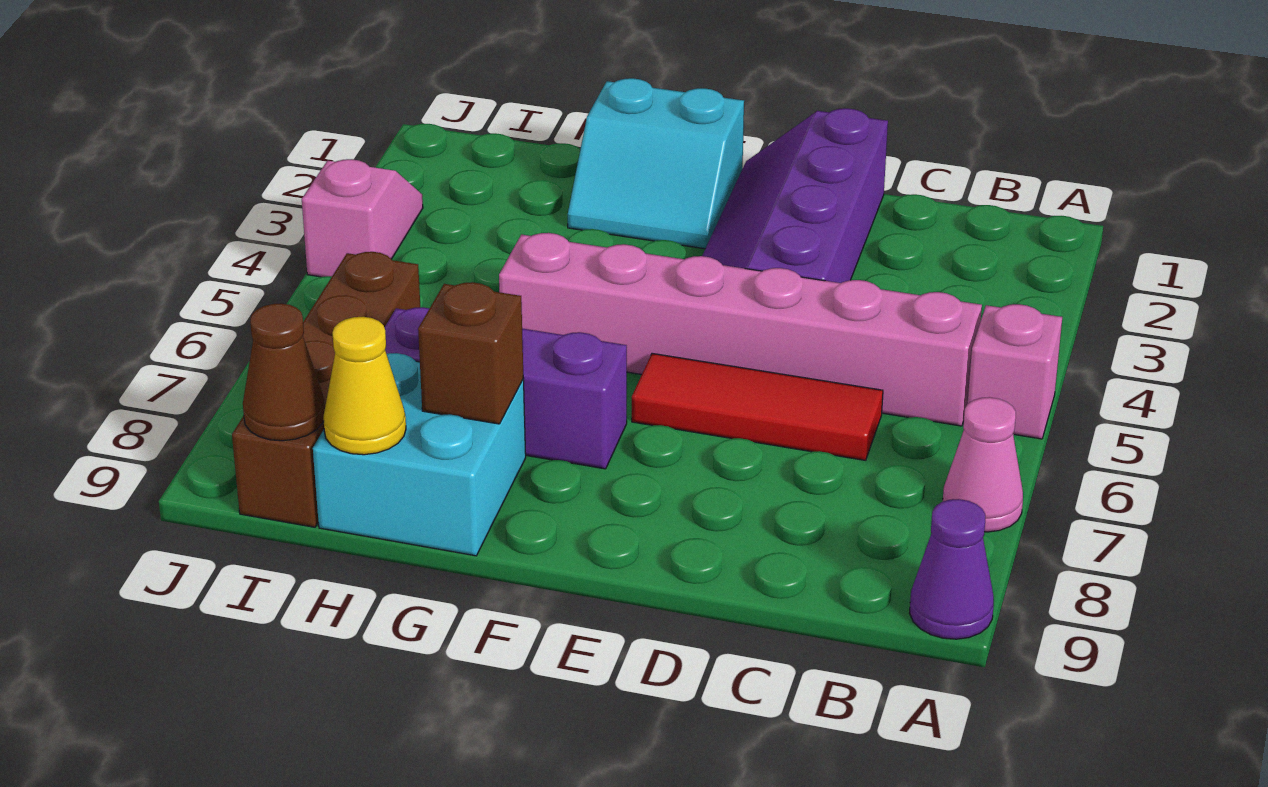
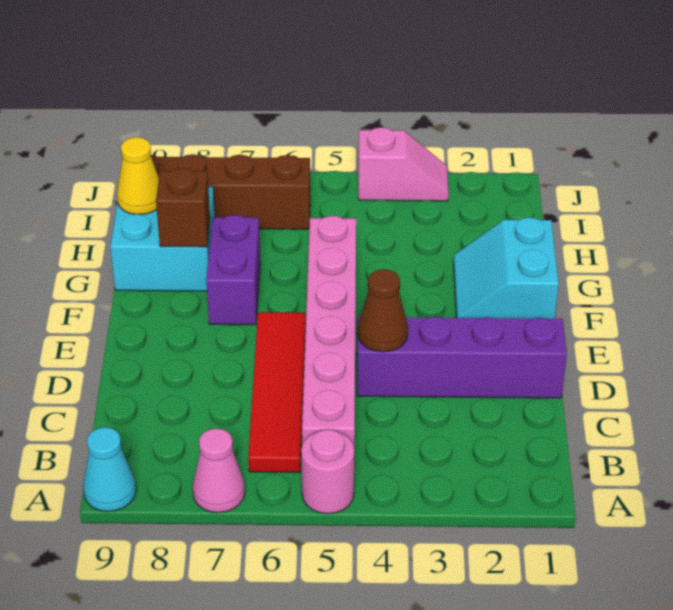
pink 1x1 brick [968,304,1062,439] -> pink 1x1 round brick [301,429,354,514]
purple 1x1 cone [910,499,994,639] -> cyan 1x1 cone [83,427,136,511]
red 1x3 tile [632,353,883,460] -> red 1x4 tile [248,312,306,472]
purple 1x3 brick [384,307,627,469] -> purple 1x2 brick [206,215,260,325]
brown 1x1 cone [243,304,325,441] -> brown 1x1 cone moved to [358,269,408,352]

